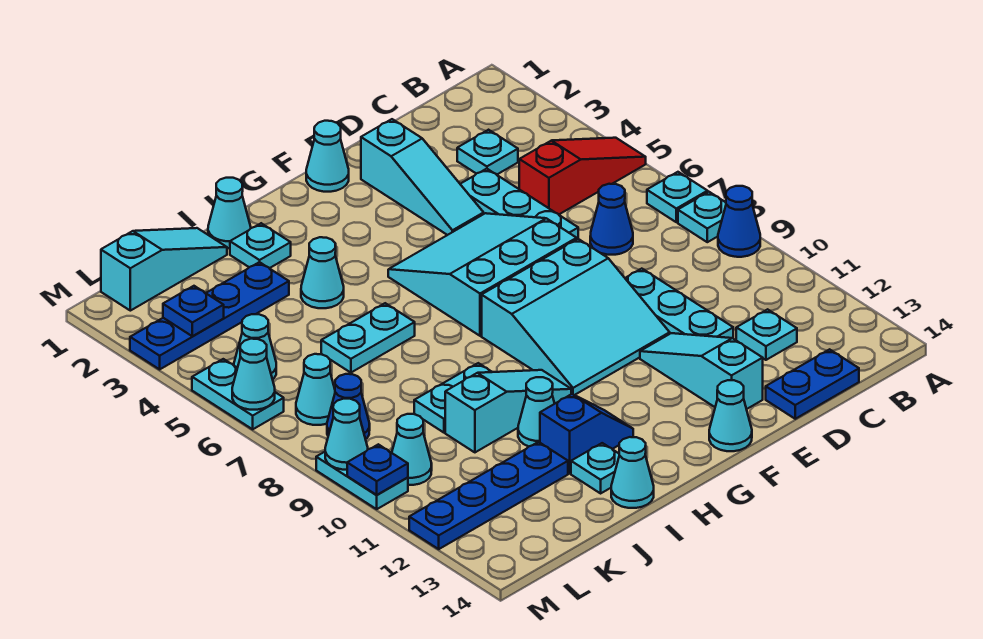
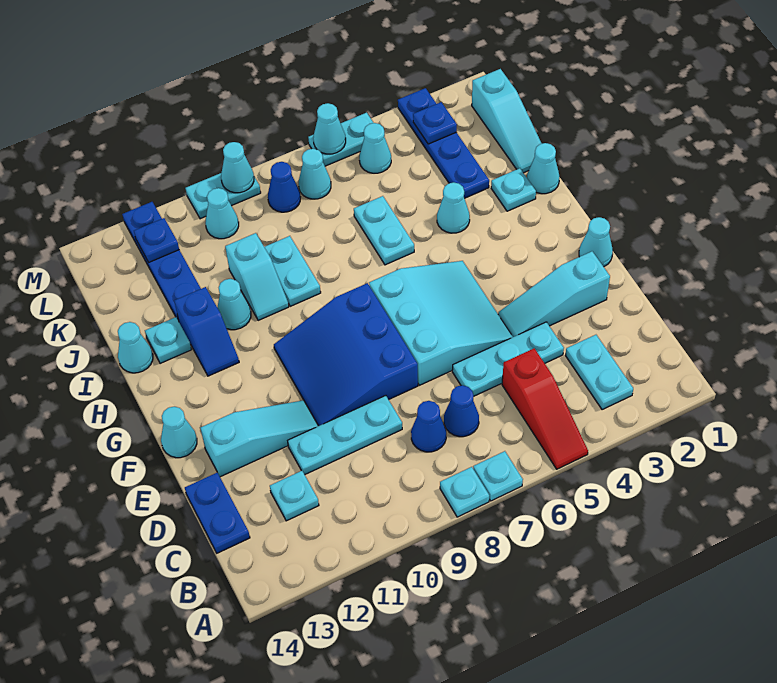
blue 1x1 cone [718,186,760,257] -> blue 1x1 cone moved to [411,401,446,452]
cyan 1x1 plate [457,130,518,175] -> cyan 1x2 plate [565,335,633,410]
cyan 3x3 slope [482,239,670,395] -> blue 3x3 slope [274,283,418,426]
cyan 1x3 slope [445,370,571,452] -> cyan 1x2 slope [225,233,289,320]
blue 1x1 plate [347,444,408,495] -> blue 1x1 plate moved to [134,218,179,262]

